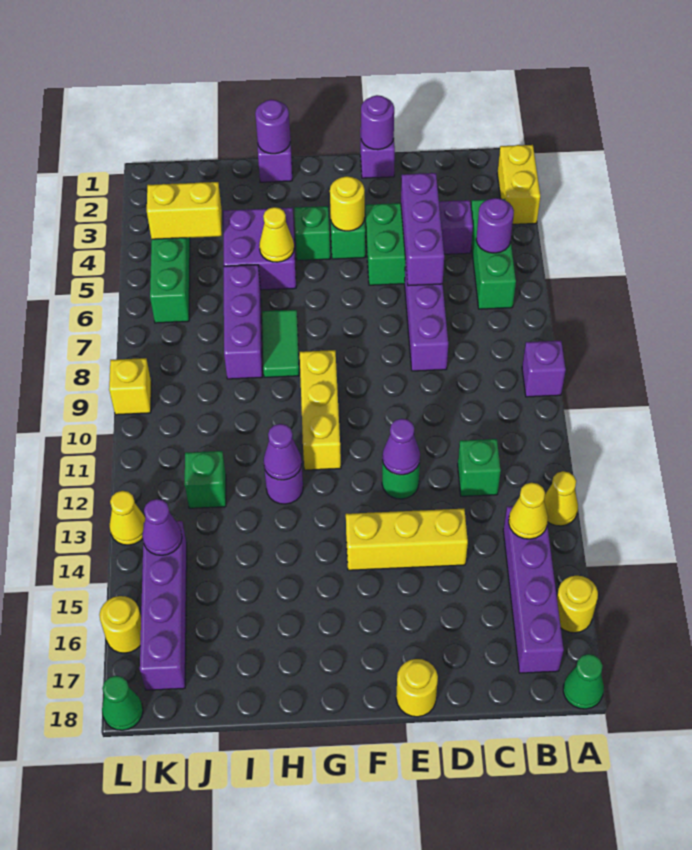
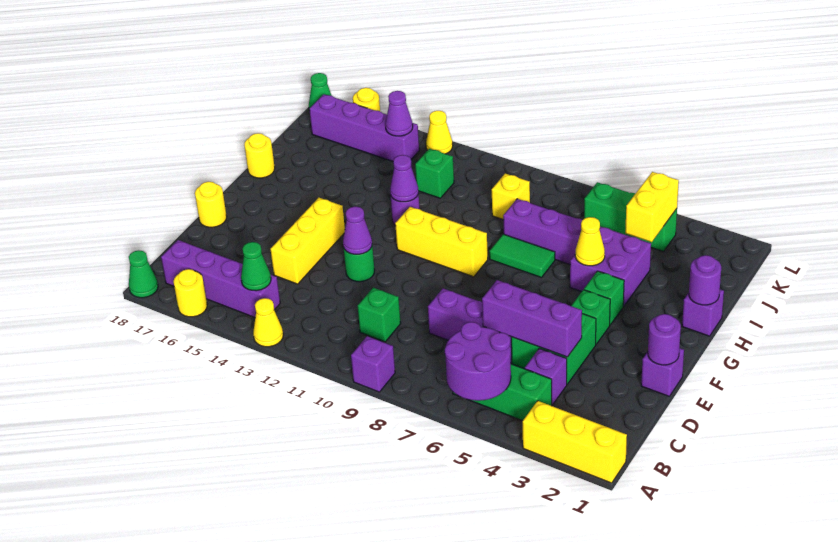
yellow 1x2 brick [497,145,540,224] -> yellow 1x3 brick [523,401,627,483]
purple 1x1 round brick [476,198,514,253] -> purple 2x2 round brick [445,322,511,401]
yellow 1x1 cone [509,483,548,539] -> green 1x1 cone [241,242,271,291]
green 1x1 brick [458,439,501,496] -> green 1x1 brick moved to [358,288,401,342]
yellow 1x1 round brick [330,176,365,231] -> yellow 1x1 round brick moved to [244,133,275,178]
yellow 1x1 brick [109,358,151,415] -> yellow 1x1 brick moved to [492,173,530,220]

